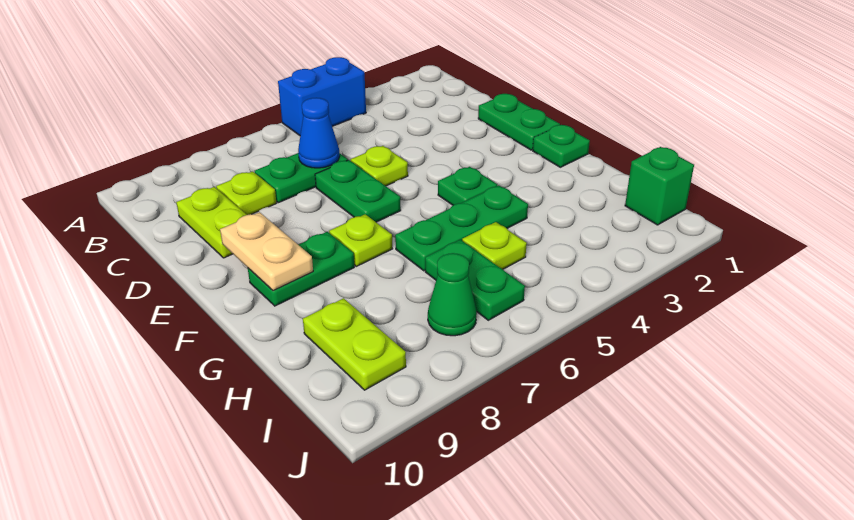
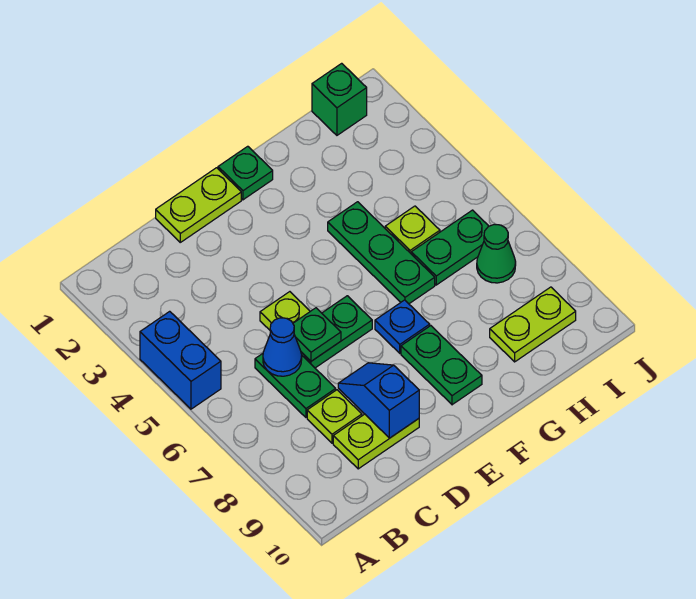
green 1x2 plate [478,94,560,150] -> lime 1x2 plate [156,168,241,242]
none -> blue 1x2 slope [338,363,419,438]
tan 1x2 plate [220,212,313,291] -> none
green 1x1 plate [438,167,497,205] -> green 1x1 plate moved to [293,308,341,361]
lime 1x1 plate [329,214,392,266] -> blue 1x1 plate [375,300,430,353]

